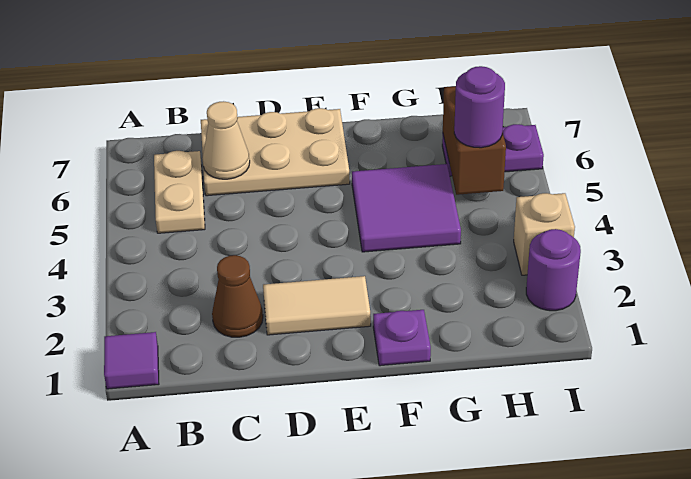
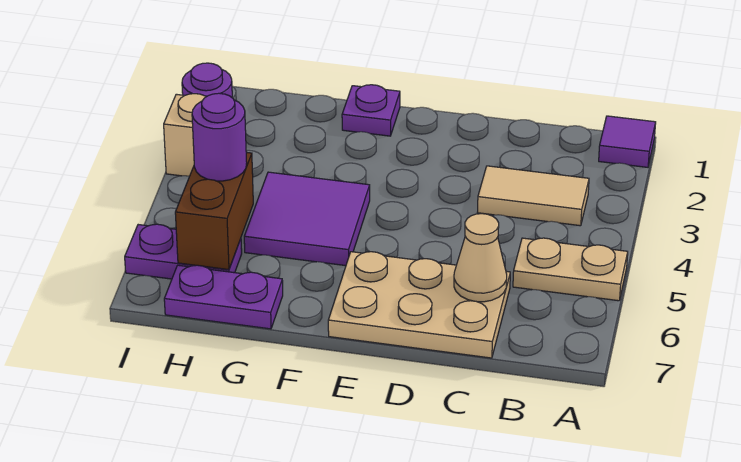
tan 1x2 plate [154,151,205,233] -> tan 1x2 plate turned to [513,238,628,301]
brown 1x1 cone [212,255,263,337] -> none
tan 1x2 tile [263,276,371,335] -> tan 1x2 tile moved to [477,166,589,226]
none -> purple 1x2 plate [164,265,283,329]

